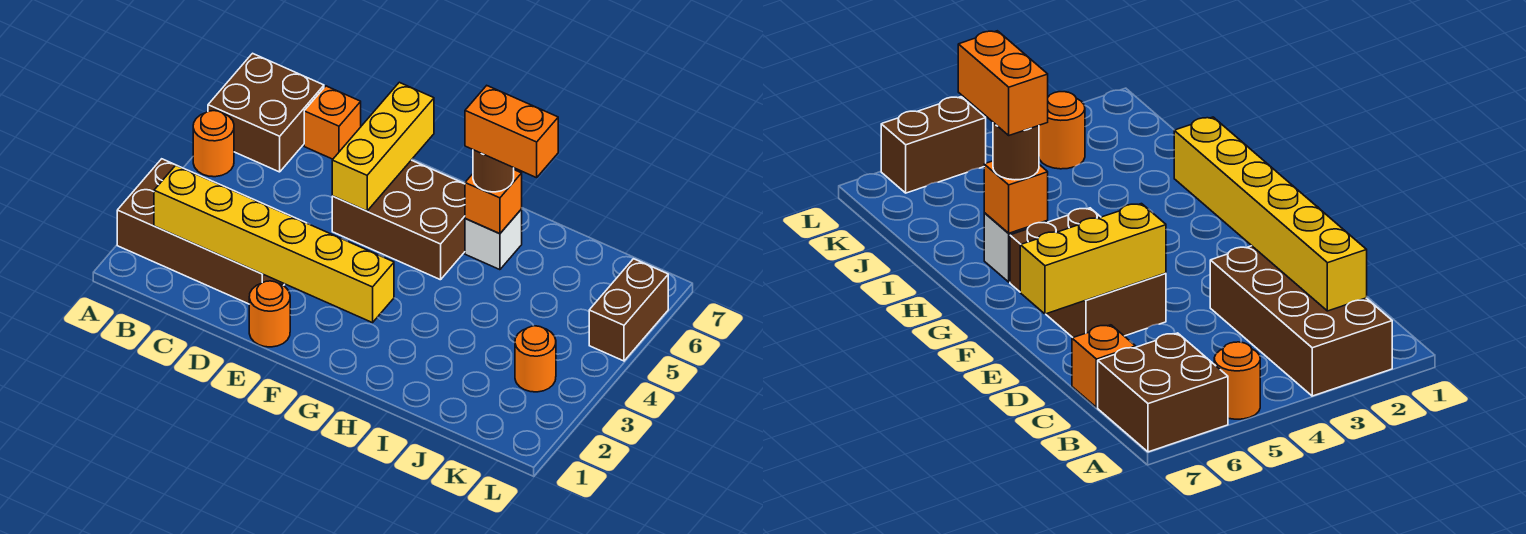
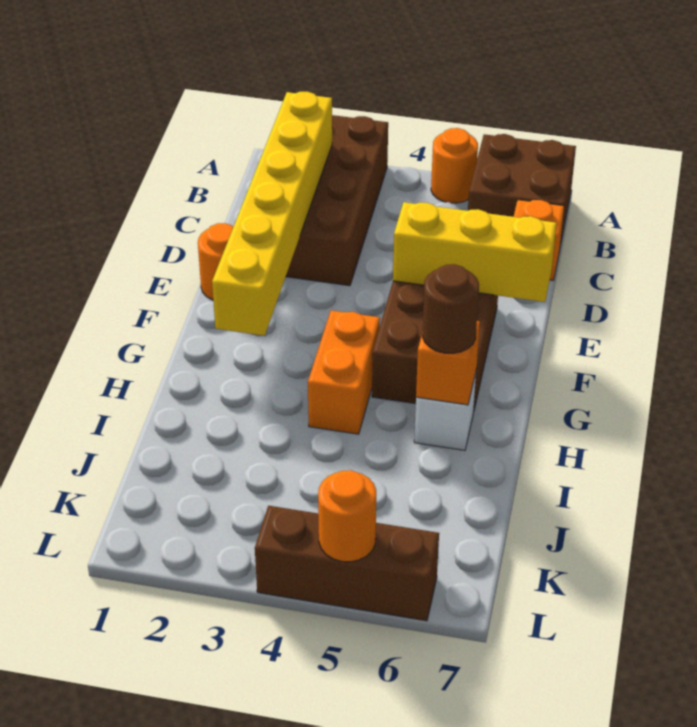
orange 1x2 brick [465,86,558,178] -> orange 1x2 brick moved to [308,310,380,434]
orange 1x1 round brick [515,326,556,392] -> orange 1x1 round brick moved to [318,470,376,562]
brown 1x2 brick [589,259,668,361] -> brown 1x3 brick [255,506,439,621]

